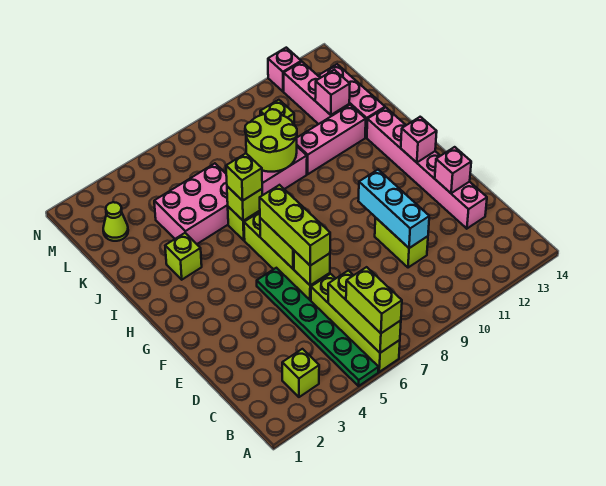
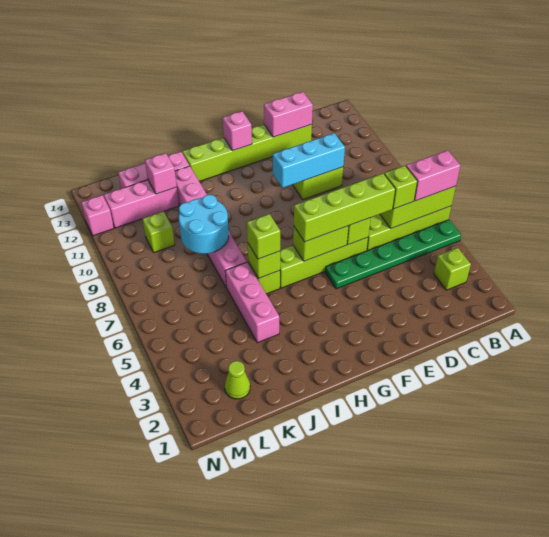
lime 1x2 brick [346,267,402,333] -> pink 1x2 brick [406,150,460,201]
pink 1x6 brick [367,107,487,229] -> lime 1x6 brick [182,125,312,181]
lime 1x3 brick [260,185,330,266] -> lime 1x4 brick [294,173,395,242]
pink 1x1 brick [435,147,471,193] -> pink 1x2 brick [264,92,313,137]
lime 1x1 brick [165,233,202,280] -> lime 1x1 brick moved to [384,166,417,209]
pink 2x3 brick [154,163,228,244] -> pink 1x3 brick [225,262,279,343]
lime 2x2 round brick [245,109,297,172] -> cyan 2x2 round brick [179,195,229,254]

